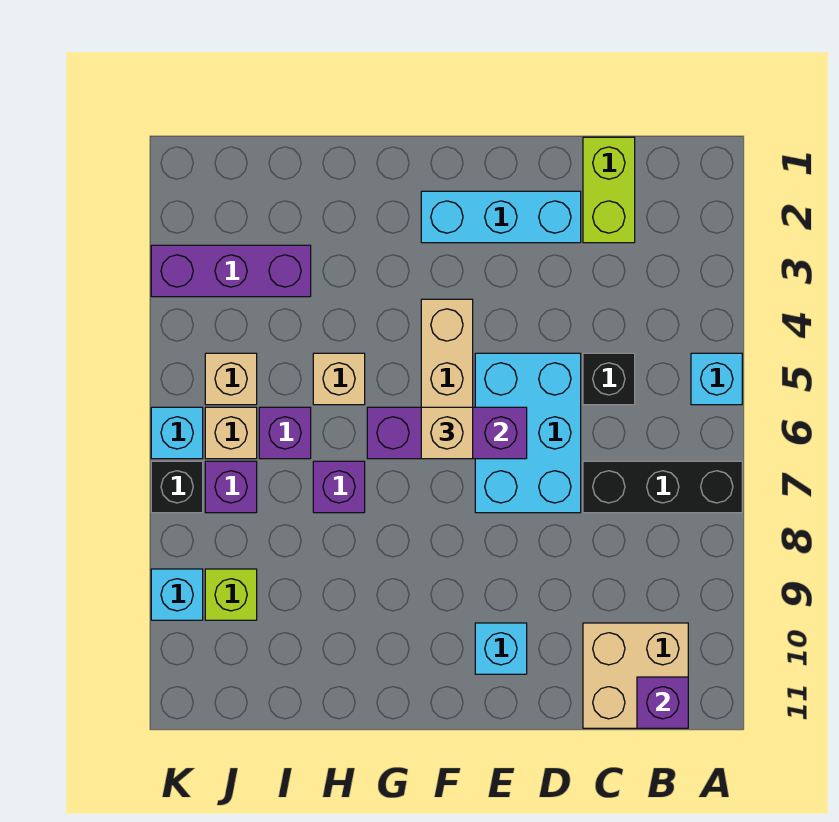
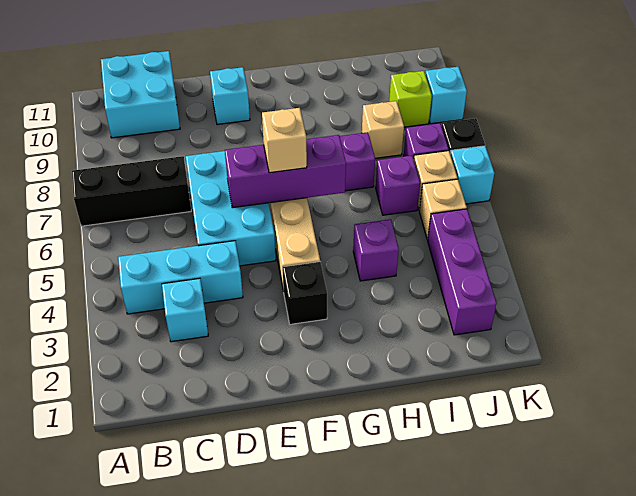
cyan 1x1 brick [691,353,742,405] -> cyan 1x1 brick moved to [162,278,208,342]
tan 2x2 brick [583,623,688,728] -> cyan 2x2 brick [101,51,180,138]
purple 1x1 brick [637,677,688,728] -> purple 1x1 brick moved to [353,219,399,281]
lime 1x2 brick [583,137,635,243] -> none
black 1x1 brick [583,353,635,405] -> black 1x1 brick moved to [283,262,327,324]
cyan 1x3 brick [421,191,581,243] -> cyan 1x3 brick moved to [118,241,243,314]
tan 1x1 brick [313,353,365,405] -> tan 1x1 brick moved to [362,101,404,158]
purple 1x3 brick [151,245,311,297] -> purple 1x3 brick turned to [428,209,497,335]

